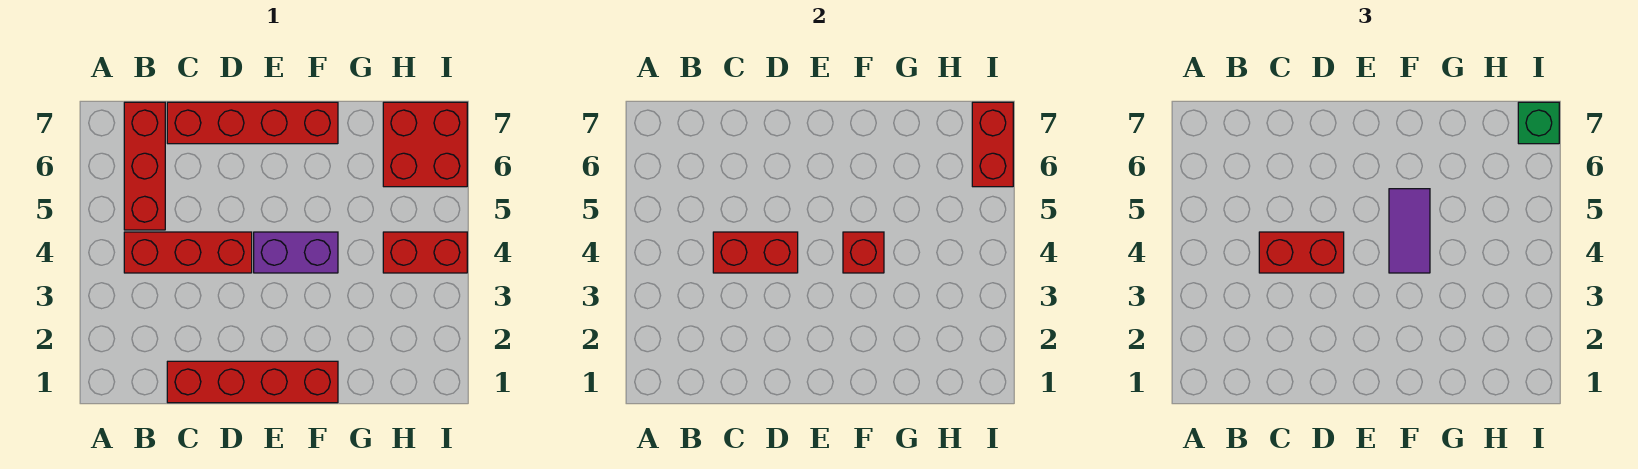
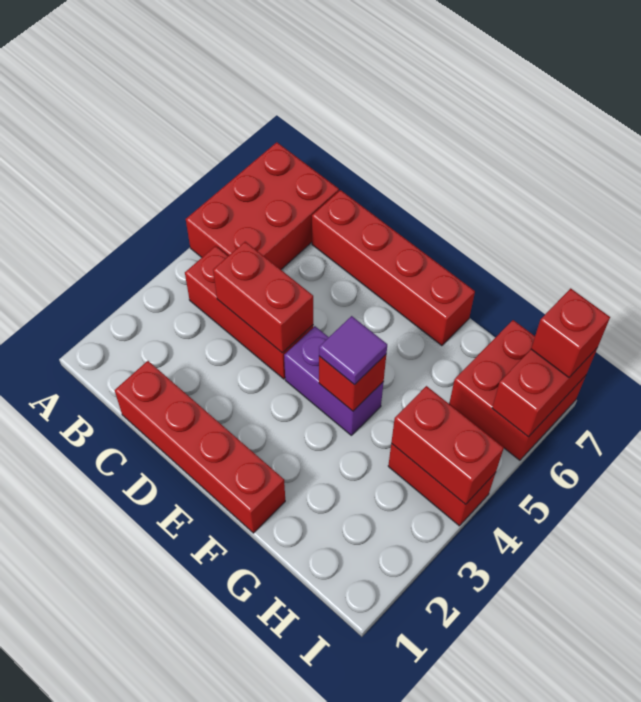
red 1x3 brick [124,102,165,230] -> red 2x3 brick [186,142,339,269]
red 1x2 brick [1259,232,1344,273] -> red 1x2 brick moved to [391,386,504,504]
purple 1x2 tile [1389,189,1430,273] -> purple 1x1 tile [319,316,387,385]
green 1x1 brick [1518,102,1559,144] -> red 1x1 brick [531,288,610,377]

